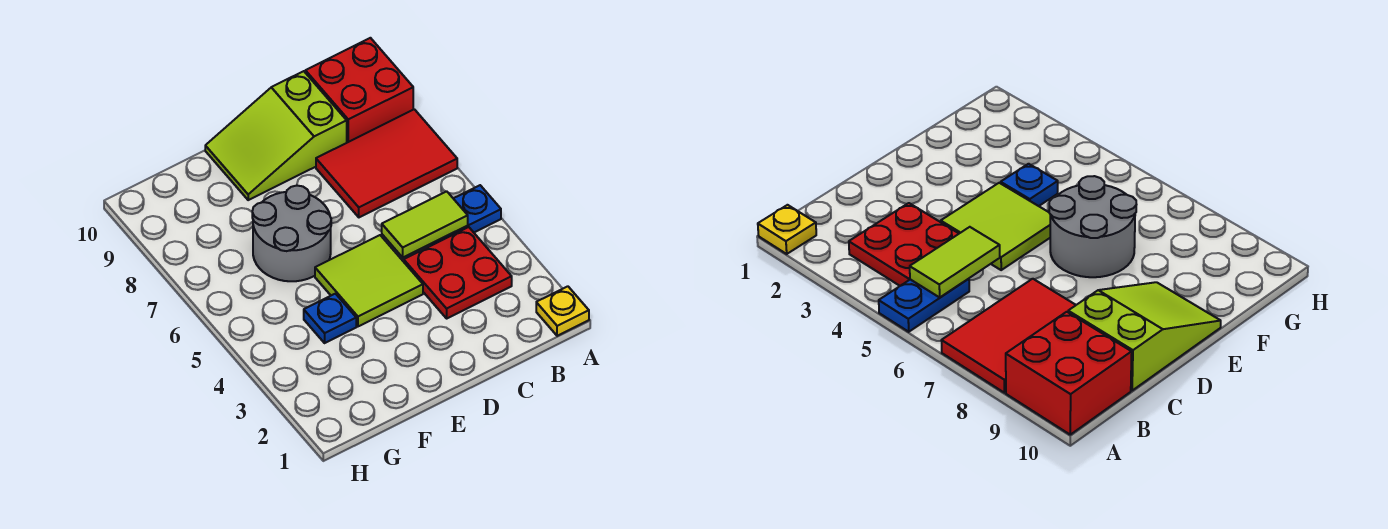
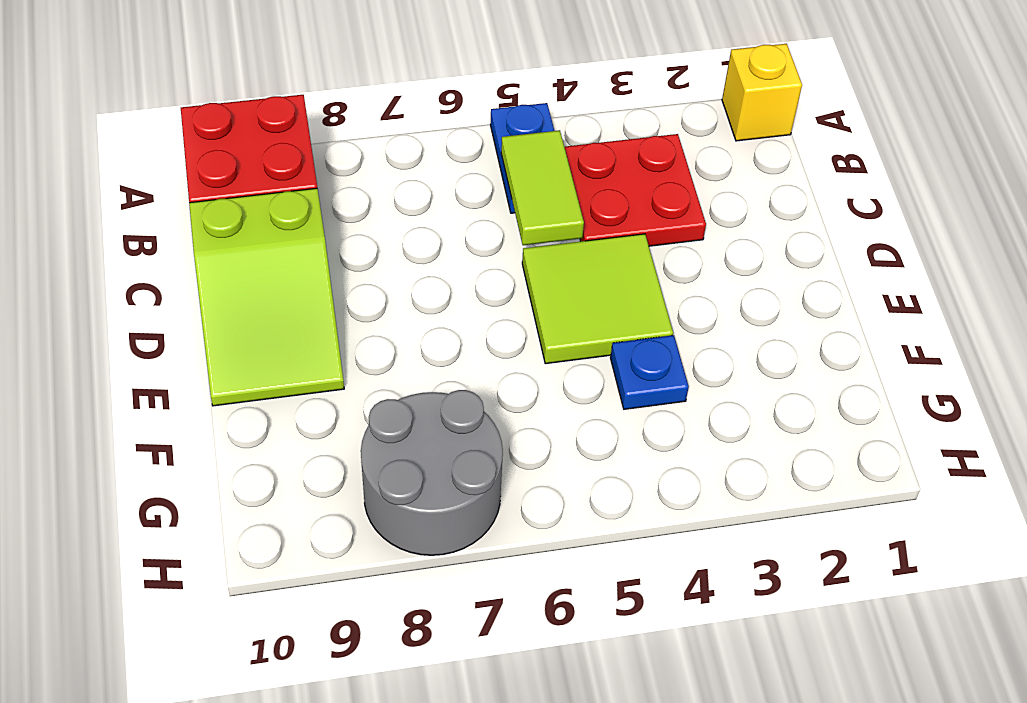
yellow 1x1 plate [536,286,589,336] -> yellow 1x1 brick [722,44,802,141]
red 2x3 tile [316,109,457,217] -> none
grey 2x2 round brick [252,186,331,281] -> grey 2x2 round brick moved to [361,390,503,555]

